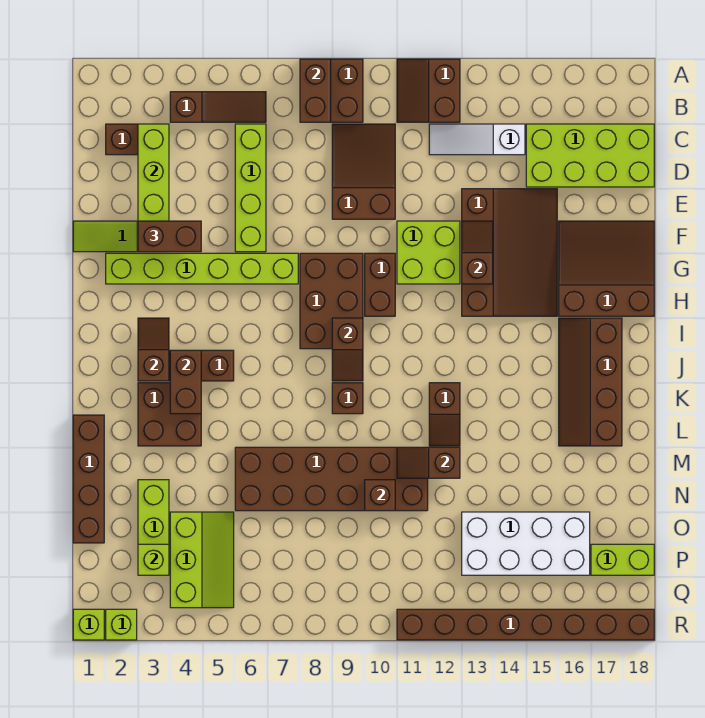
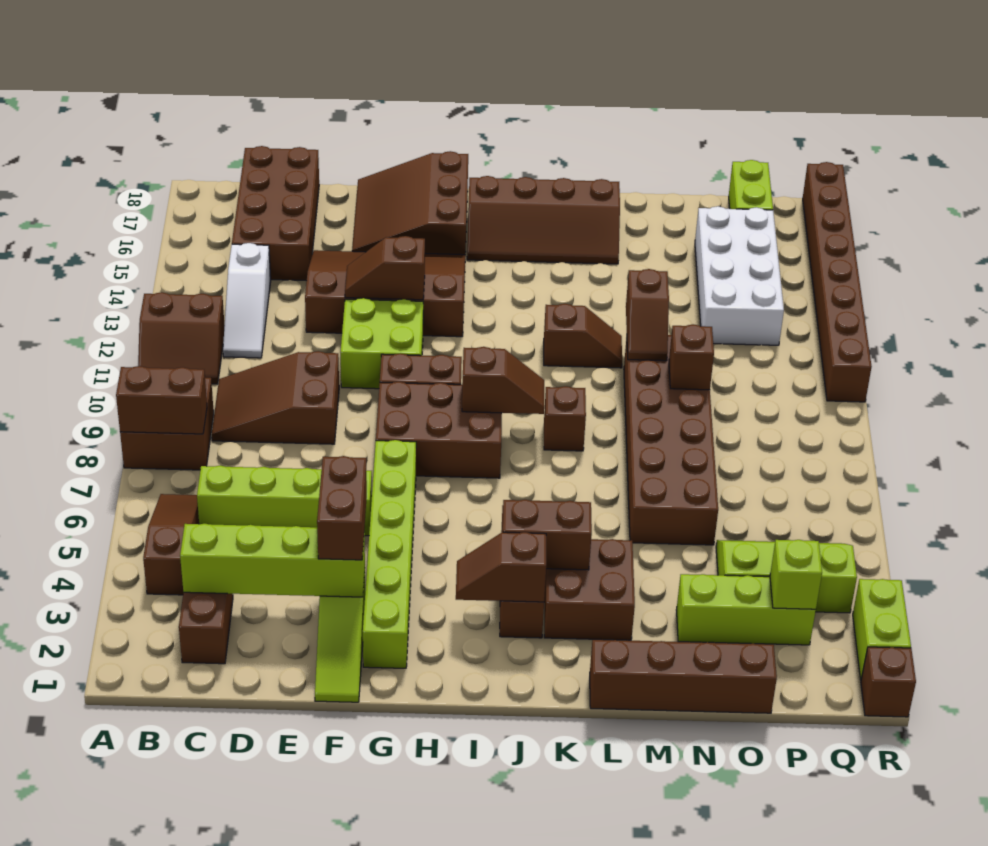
lime 2x4 brick [526,124,654,187] -> brown 2x4 brick [232,146,319,281]
lime 1x1 brick [73,609,104,640] -> brown 1x1 brick [861,647,916,717]
lime 1x1 brick [106,609,137,640] -> lime 1x2 brick [853,579,911,679]

